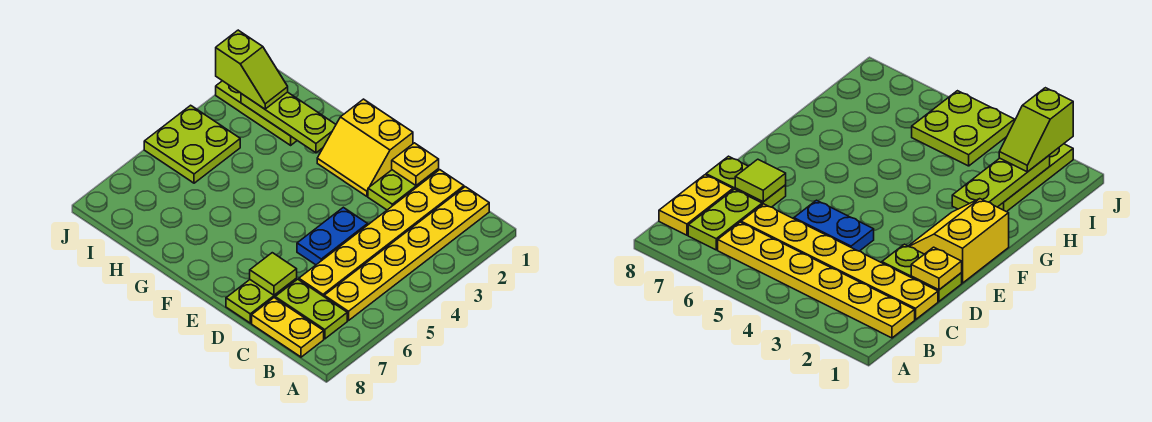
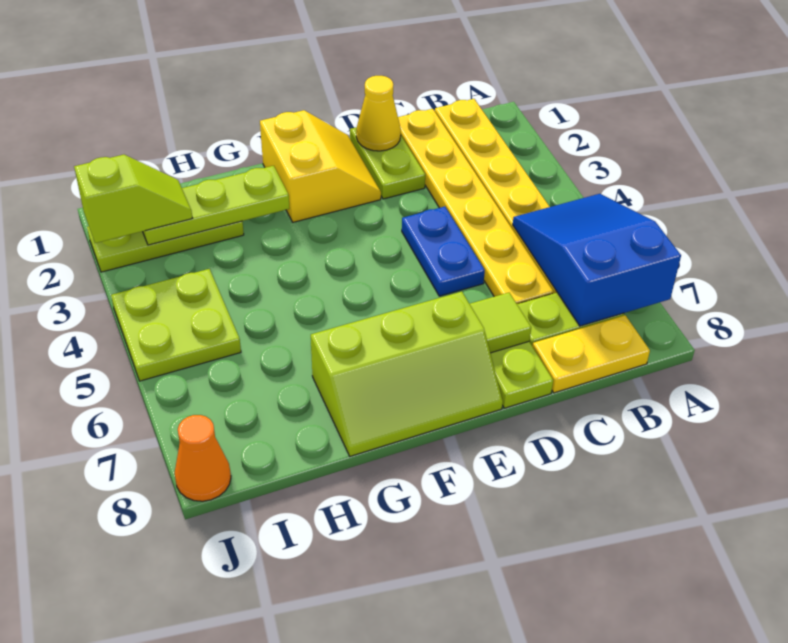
none -> blue 2x3 slope [513,194,681,326]
yellow 1x1 plate [392,143,439,185] -> yellow 1x1 cone [356,76,401,151]
yellow 2x2 slope [317,99,413,196] -> yellow 2x2 slope turned to [260,110,381,222]
none -> lime 2x3 slope [311,292,503,456]
none -> orange 1x1 cone [175,415,231,501]

